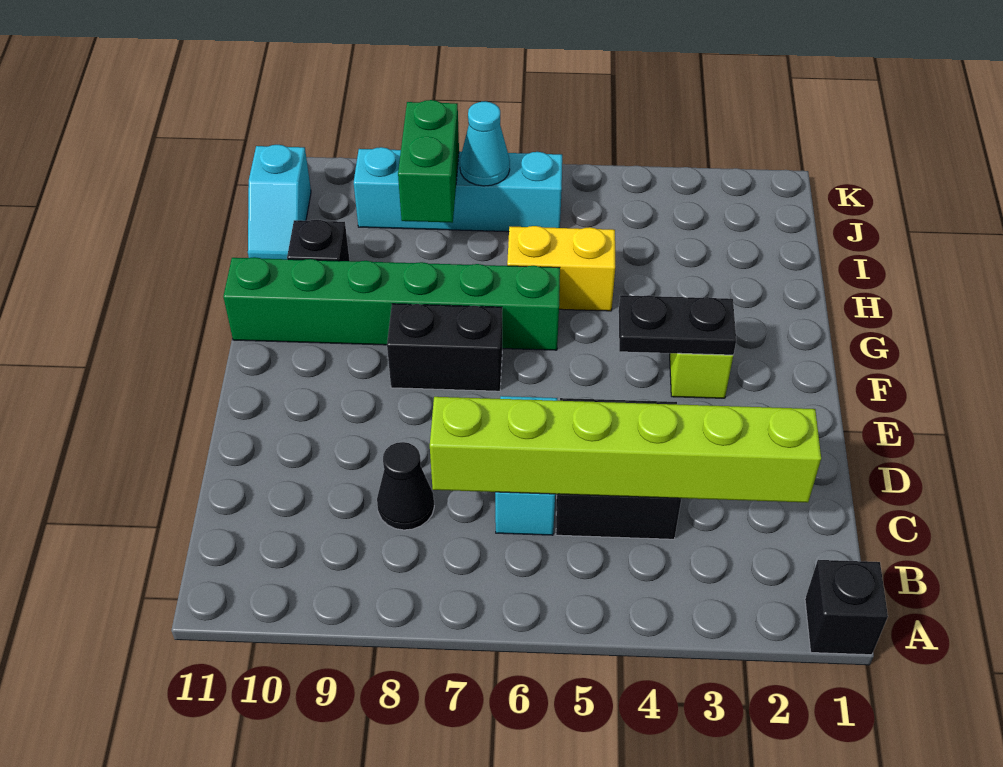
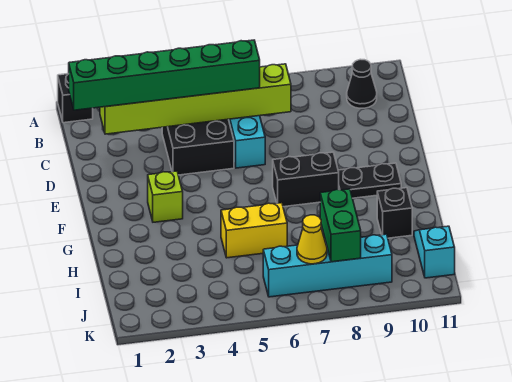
black 1x1 cone [377,442,434,530] -> black 1x1 cone moved to [347,59,377,108]
black 1x2 plate [619,295,736,355] -> black 1x2 plate moved to [338,163,401,198]
green 1x6 brick [223,257,560,350] -> green 1x6 brick moved to [69,40,260,110]
cyan 1x1 cone [460,102,510,186] -> yellow 1x1 cone [297,215,327,264]

